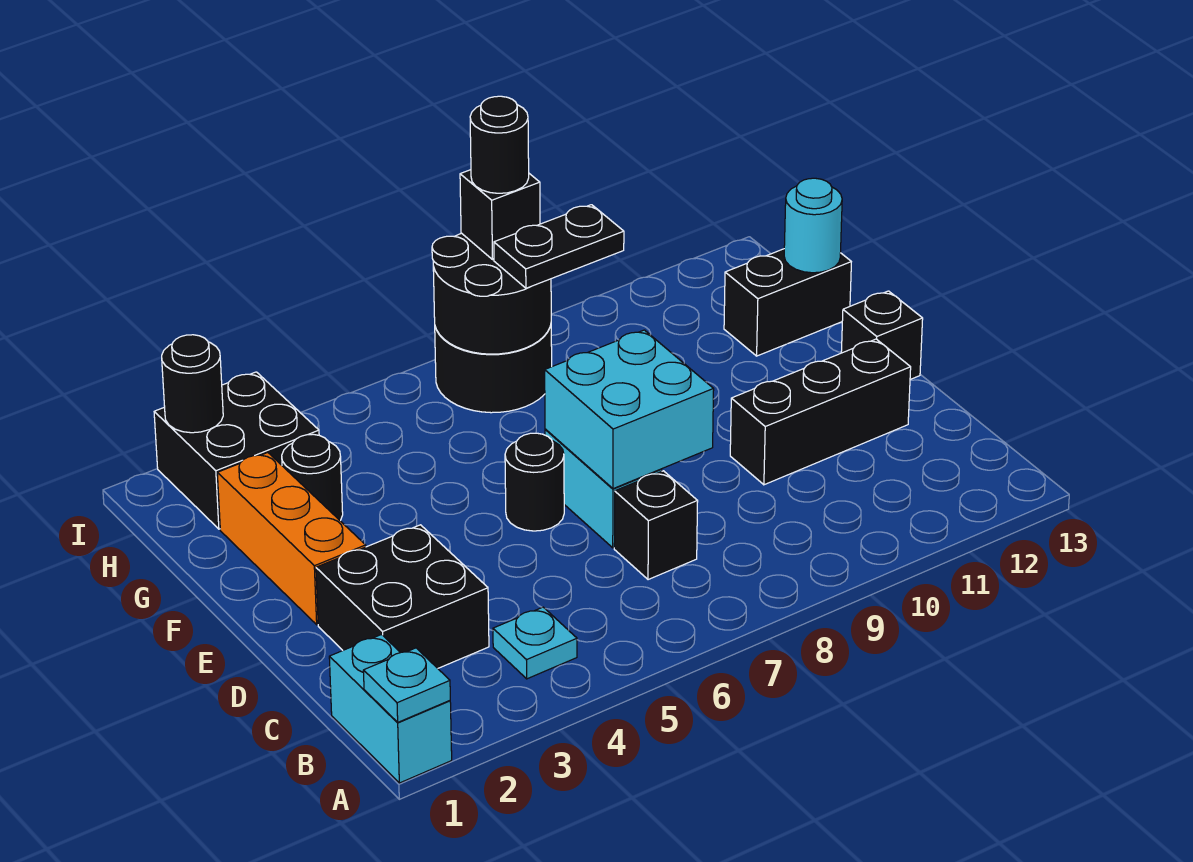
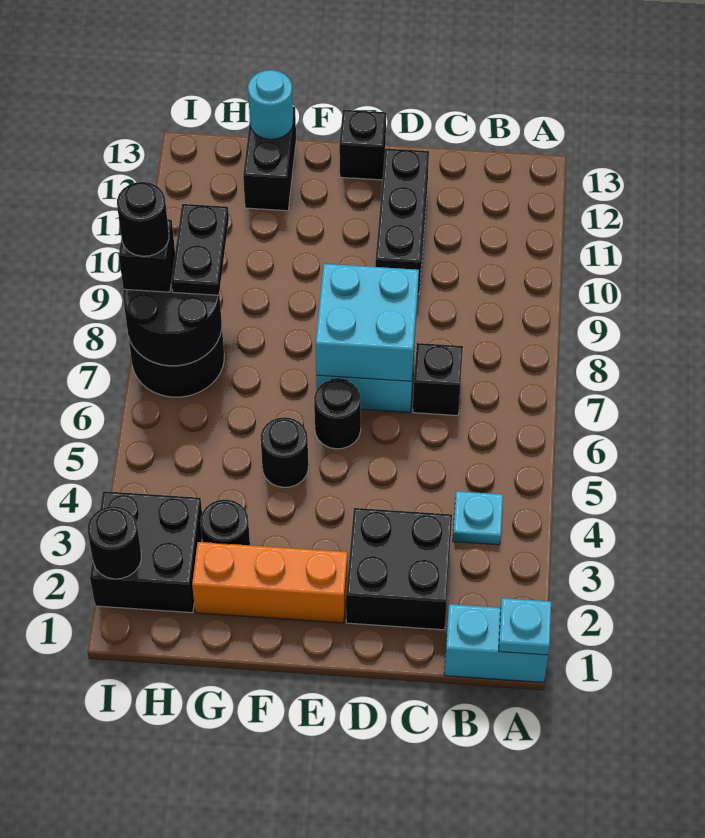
none -> black 1x1 round brick [261,417,308,487]

